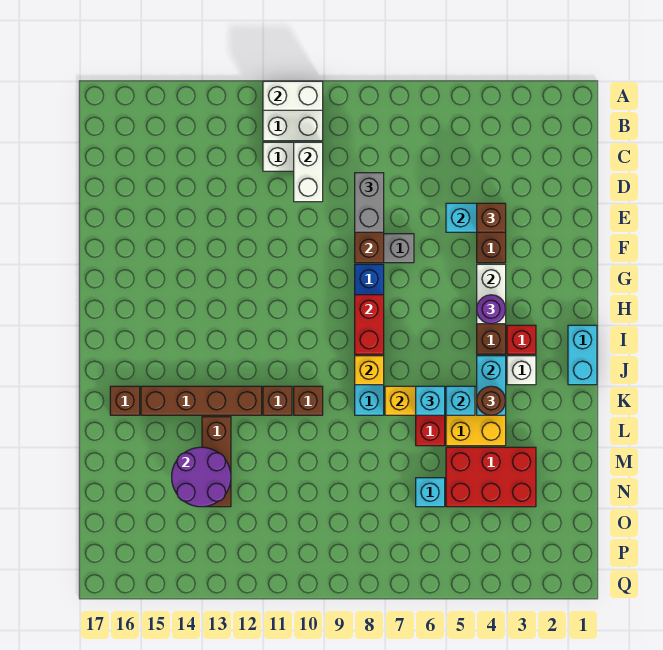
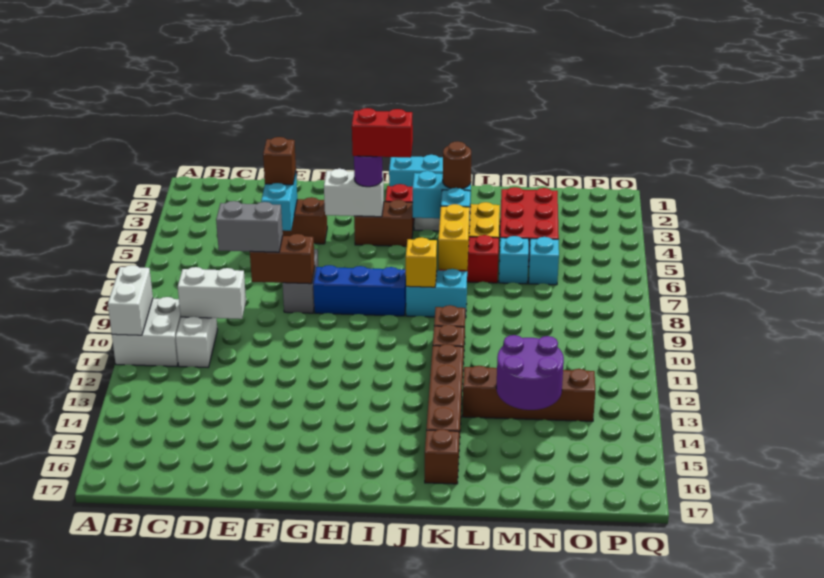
red 1x2 brick [355,295,384,354] -> red 1x2 brick moved to [352,108,413,158]
cyan 1x1 brick [416,386,445,415] -> cyan 1x1 brick moved to [499,236,529,284]
brown 1x3 brick [202,417,231,507] -> brown 1x4 brick [462,366,595,421]

